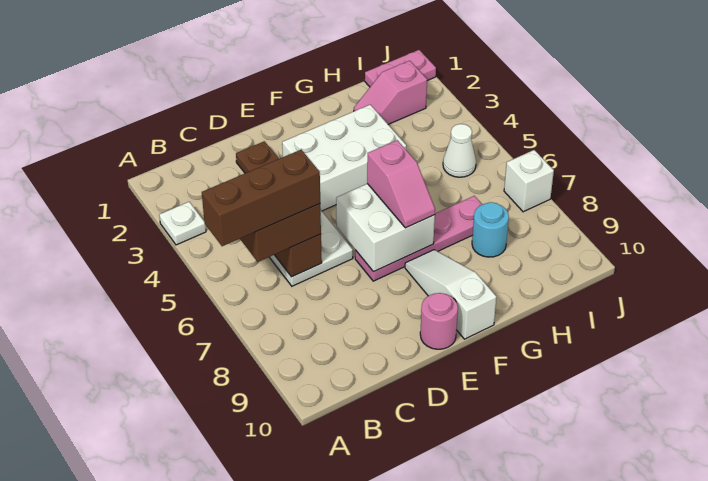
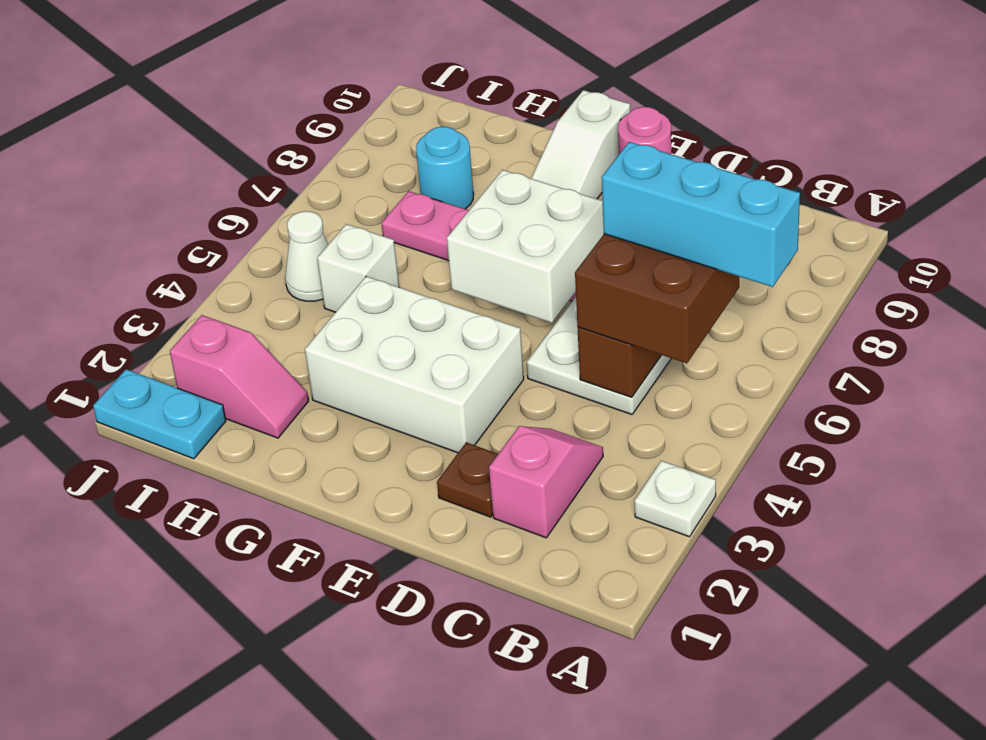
brown 1x3 brick [202,150,320,246] -> cyan 1x3 brick [602,142,800,287]
pink 1x2 slope [367,140,435,228] -> pink 1x2 slope moved to [489,426,603,538]
pink 1x2 plate [365,50,436,87] -> cyan 1x2 plate [93,369,226,459]
white 1x1 brick [504,150,554,212] -> white 1x1 brick moved to [317,224,399,312]

